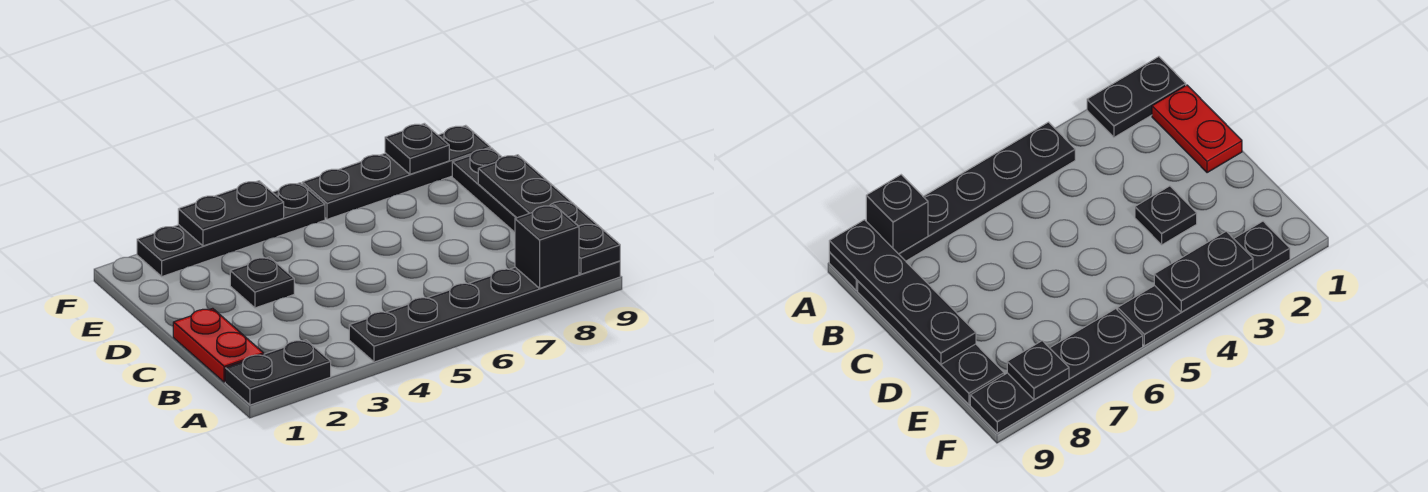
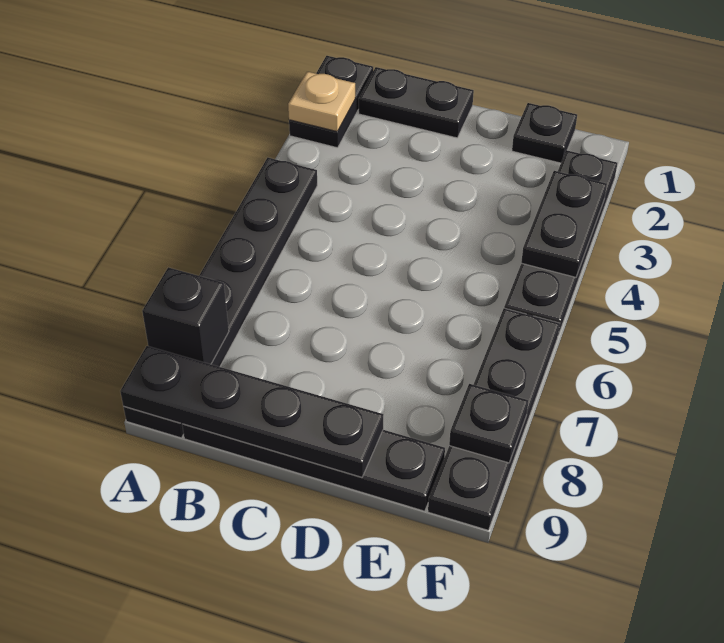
none -> tan 1x1 plate [288,72,355,131]
red 1x2 plate [173,308,264,382] -> black 1x2 plate [359,67,474,138]
black 1x1 plate [230,257,294,308] -> black 1x1 plate moved to [512,103,577,163]

